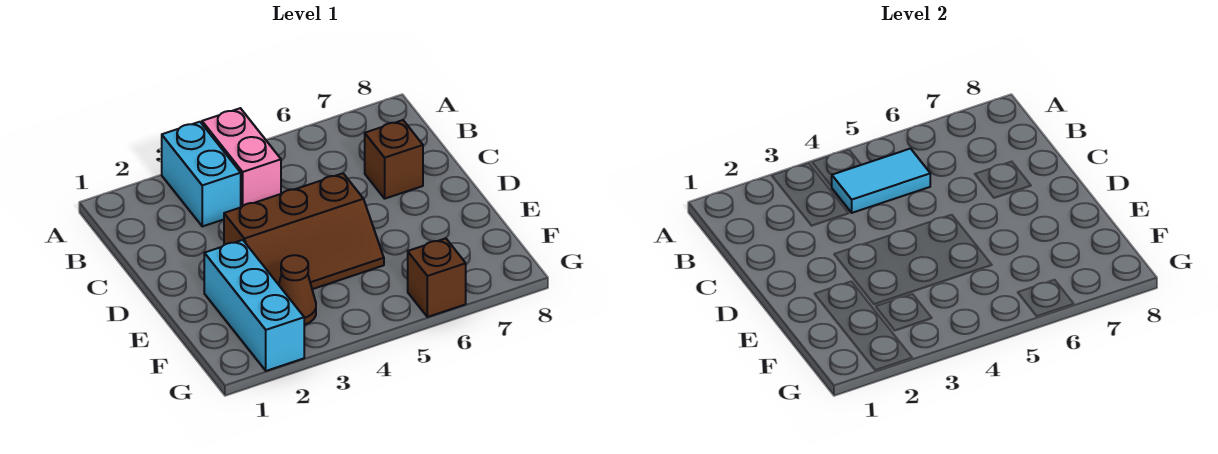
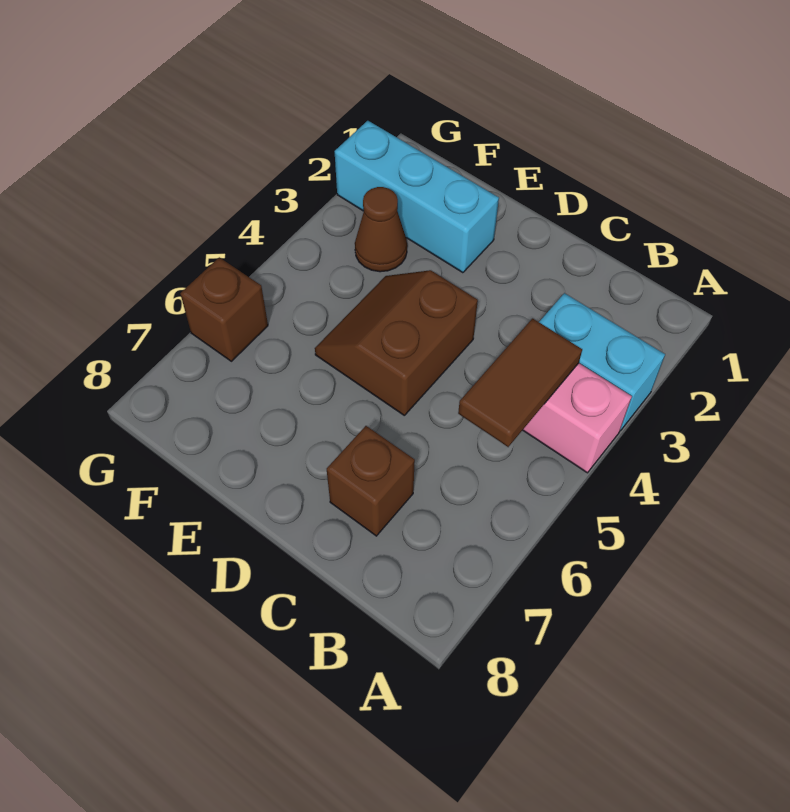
cyan 1x2 tile [831,149,930,213] -> brown 1x2 tile [458,319,582,447]
brown 2x3 slope [224,173,384,289] -> brown 2x2 slope [315,270,478,415]

